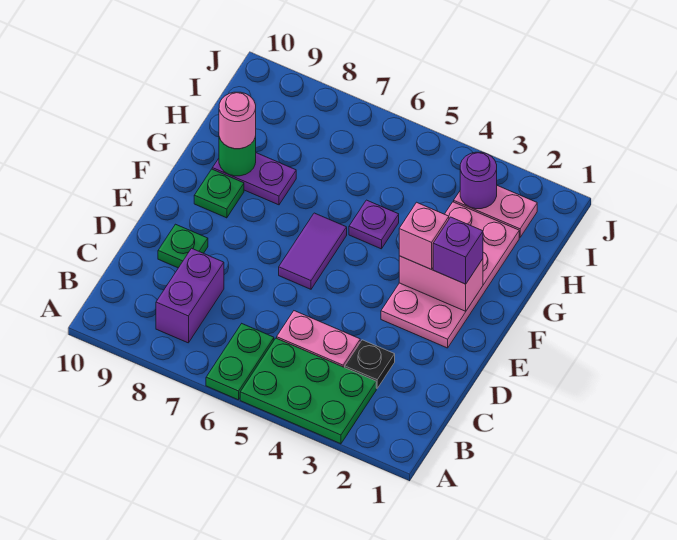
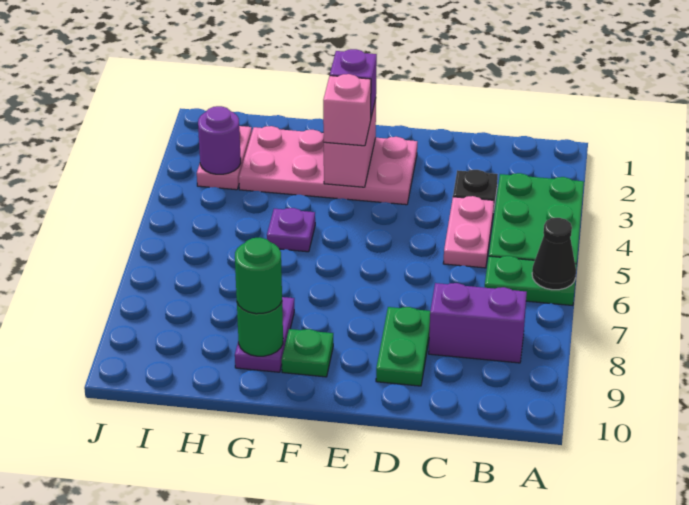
none -> black 1x1 cone [532,218,576,290]
green 1x1 plate [158,224,208,268] -> green 1x2 plate [376,307,430,386]
purple 1x2 tile [279,213,347,289] -> none
pink 1x1 round brick [219,92,256,149] -> green 1x1 round brick [235,237,282,314]

